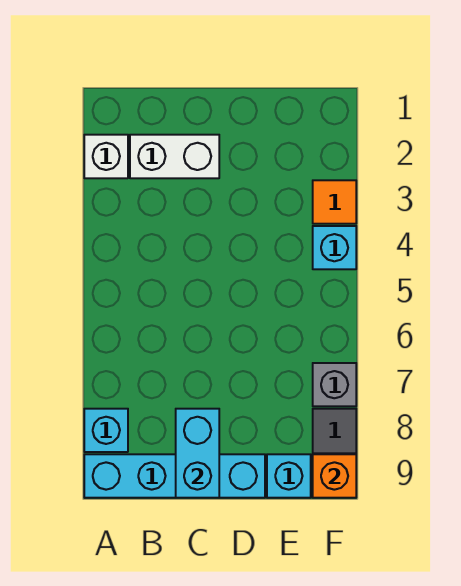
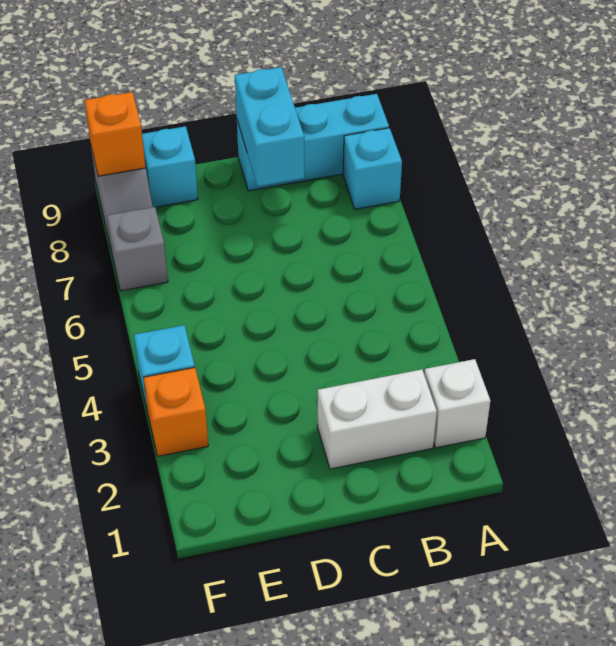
cyan 1x4 brick [84,454,265,498] -> cyan 1x3 brick [237,94,389,191]
orange 1x1 tile [313,180,356,224] -> orange 1x1 brick [144,368,208,456]

